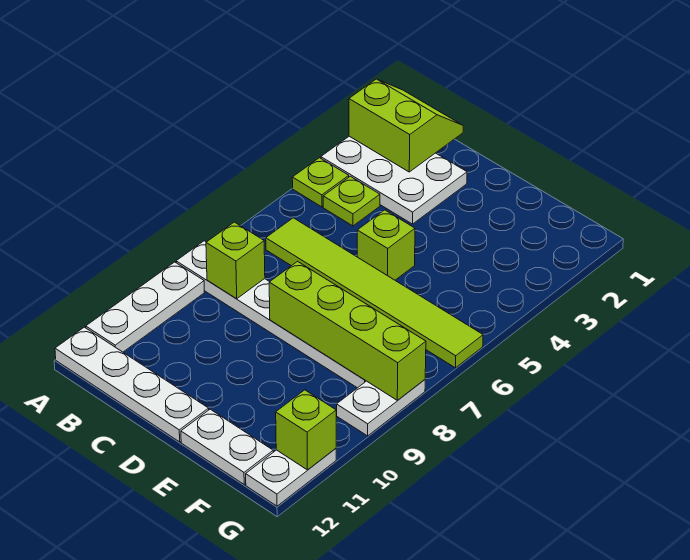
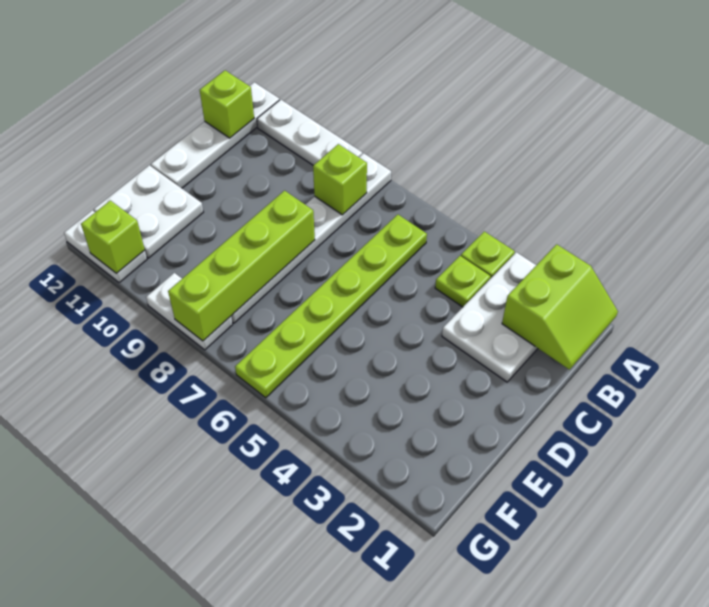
lime 1x6 tile [266,218,483,368] -> lime 1x6 plate [235,215,427,398]
lime 1x1 brick [357,210,415,280] -> lime 1x1 brick moved to [200,70,254,138]
white 1x2 plate [181,409,273,484] -> white 2x2 plate [94,165,203,258]

